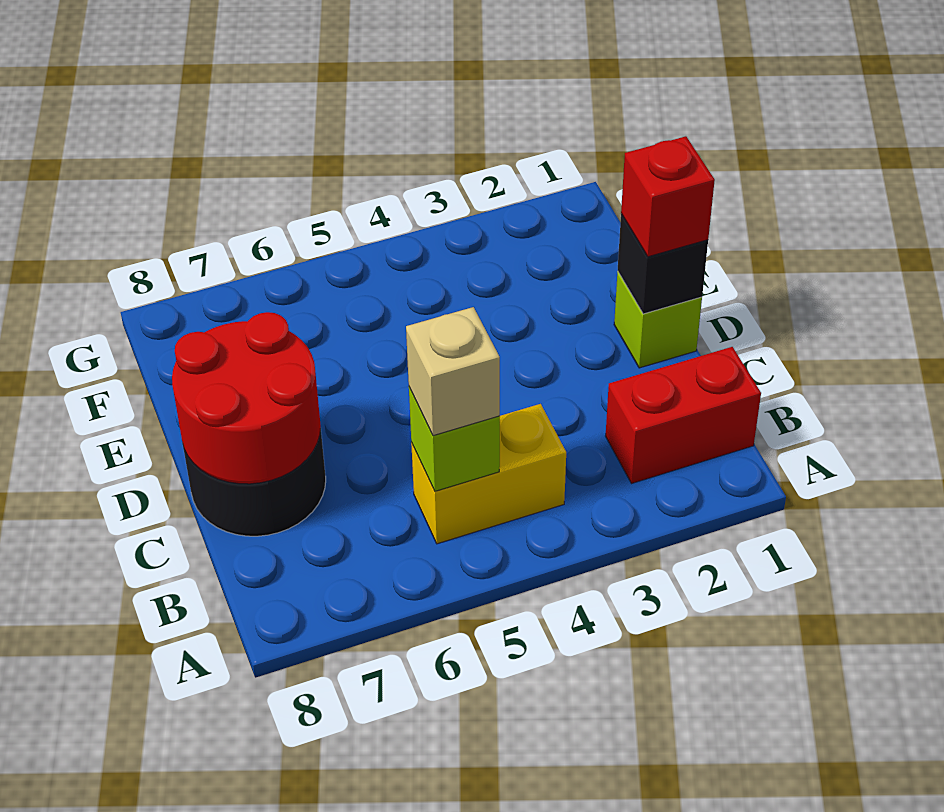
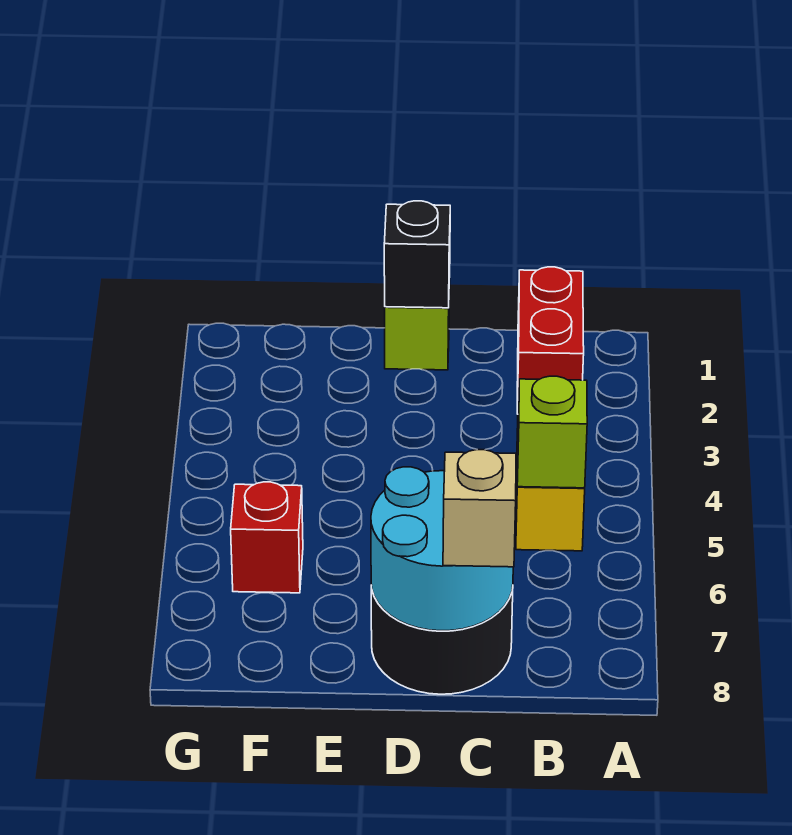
tan 1x1 brick [406,307,500,436] -> tan 1x1 brick moved to [443,450,516,567]
red 2x2 round brick [172,312,321,484] -> cyan 2x2 round brick [371,467,513,631]
red 1x1 brick [621,136,715,257] -> red 1x1 brick moved to [231,482,303,593]

